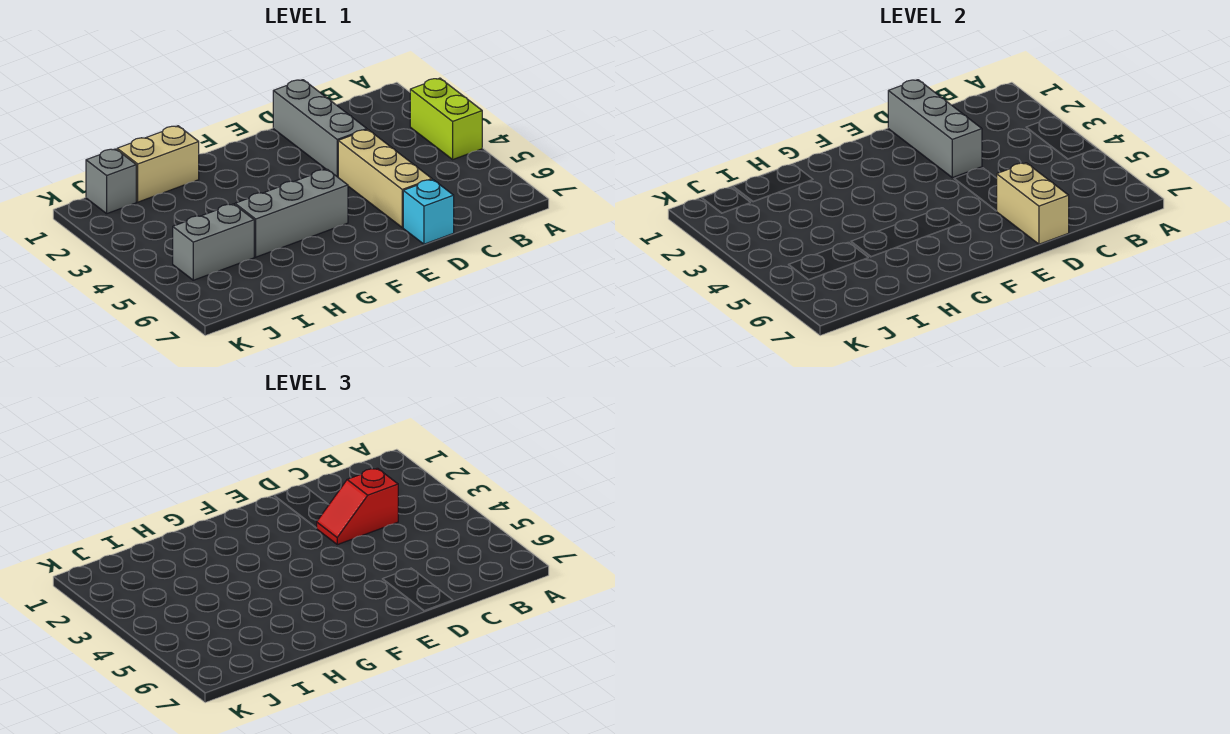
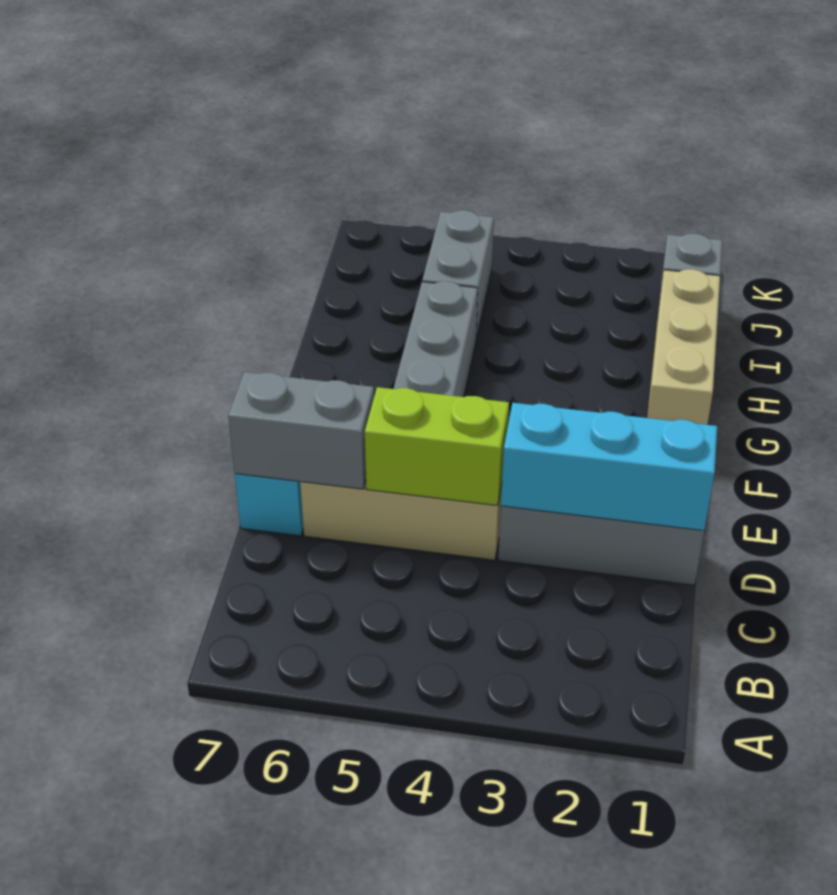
lime 1x2 brick [410,78,482,159] -> lime 1x2 brick moved to [365,387,509,505]
red 1x2 slope [317,468,398,545] -> none
grey 1x3 brick [888,80,982,178] -> cyan 1x3 brick [501,403,717,531]
tan 1x2 brick [997,163,1069,244] -> grey 1x2 brick [228,372,374,489]
tan 1x2 brick [117,126,199,202] -> tan 1x3 brick [647,269,720,425]

